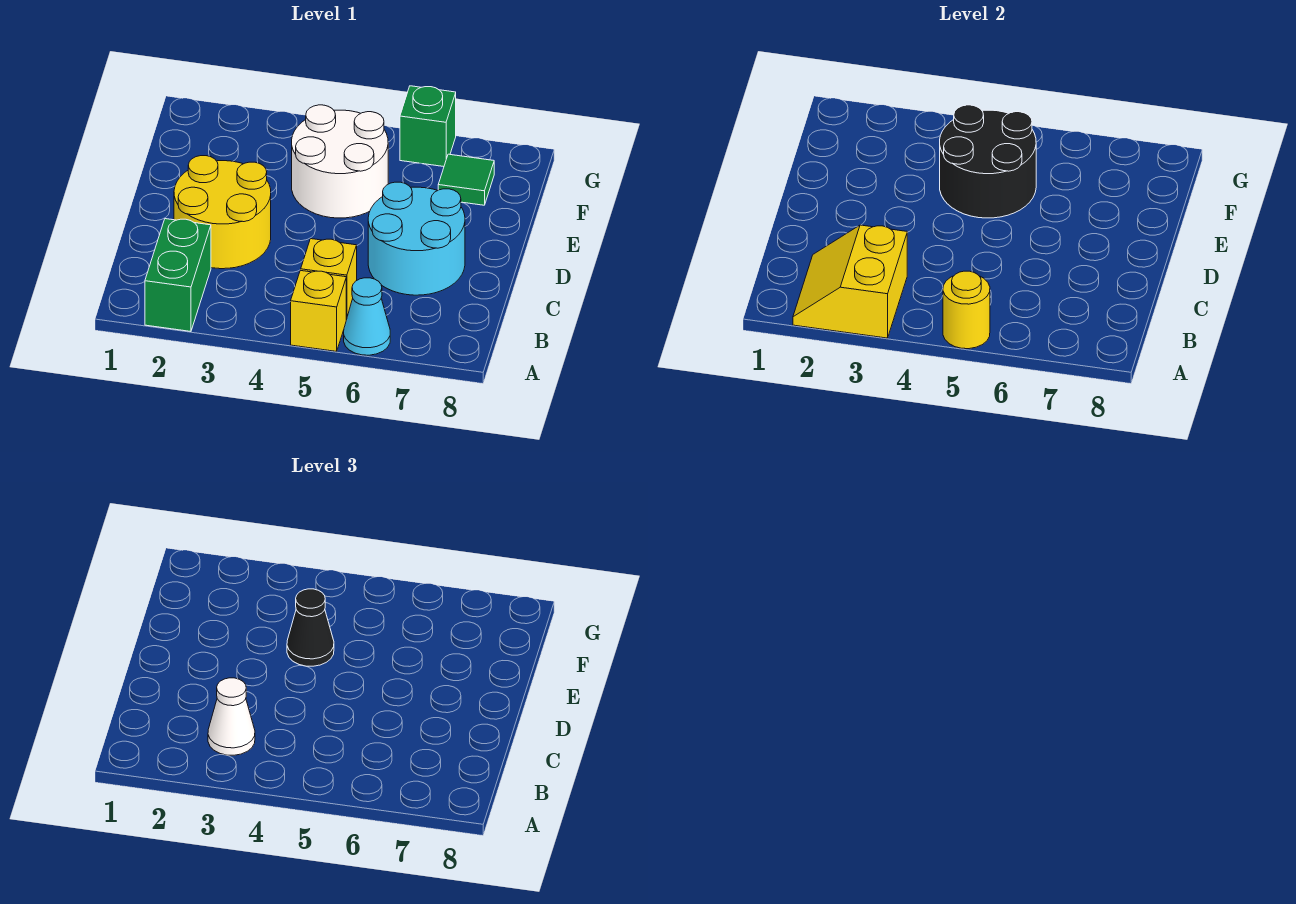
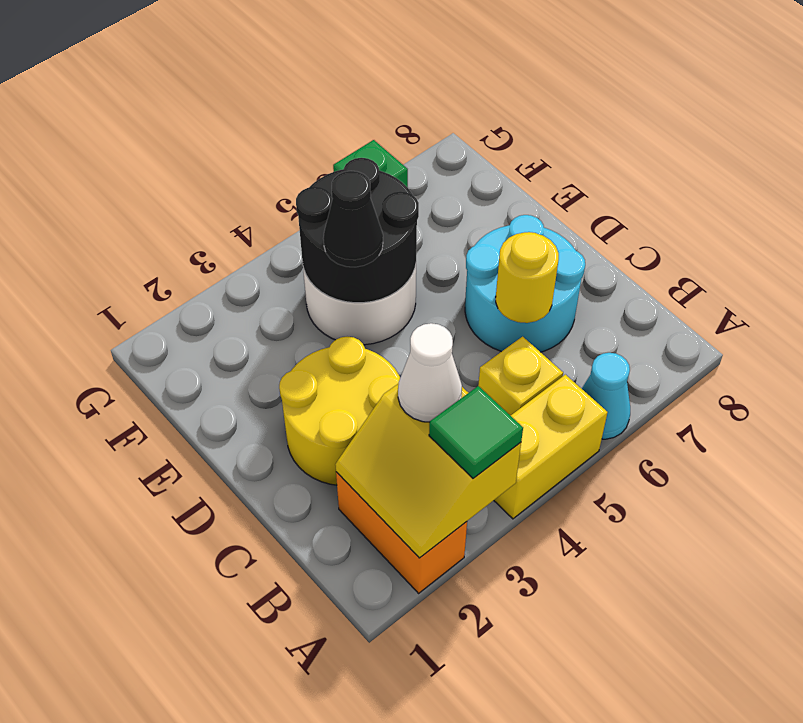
green 1x2 brick [145,219,211,331] -> orange 1x2 brick [336,472,467,593]
yellow 1x1 brick [291,270,346,351] -> yellow 1x2 brick [494,375,608,519]
yellow 1x1 round brick [943,271,990,349] -> yellow 1x1 round brick moved to [496,232,559,323]
green 1x1 tile [438,154,494,205] -> green 1x1 tile moved to [429,386,523,478]

